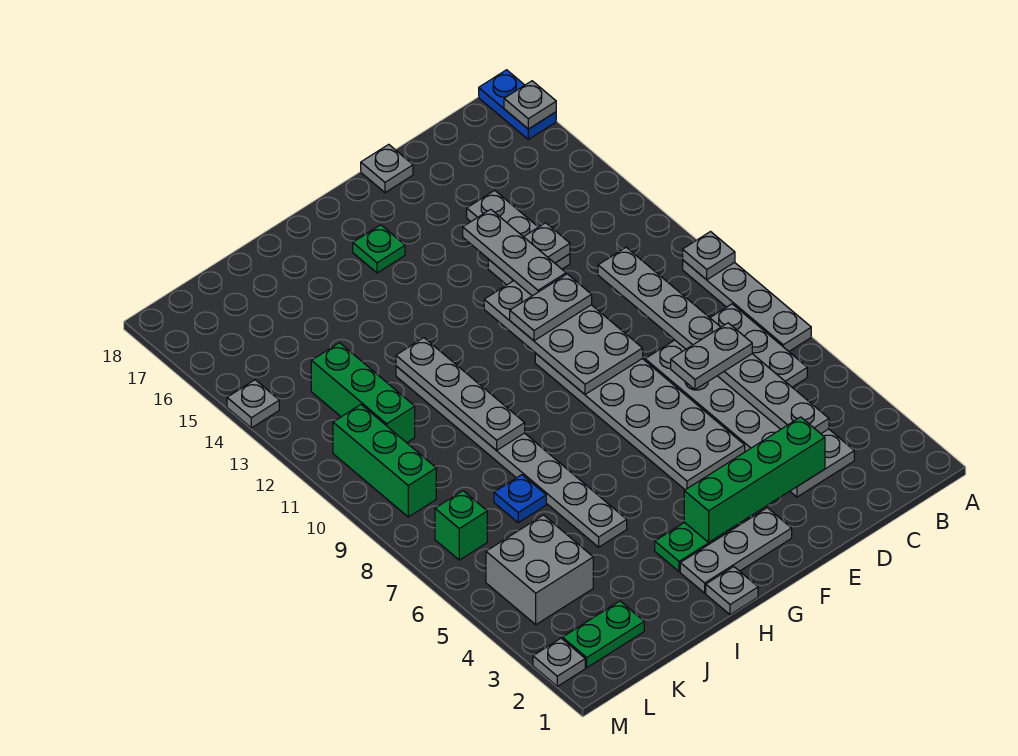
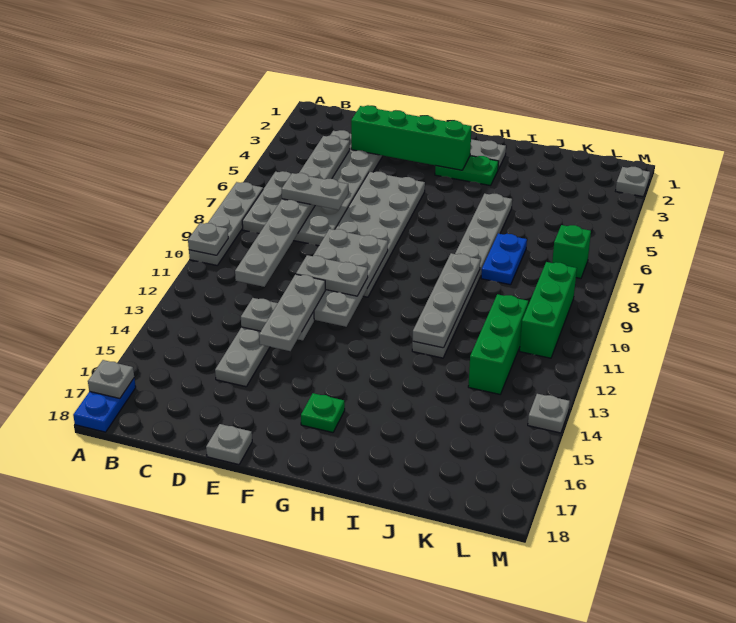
grey 1x1 plate [706,567,758,615] -> none
blue 1x1 plate [494,475,546,523] -> blue 1x2 plate [481,233,527,285]
green 1x2 plate [562,601,644,668] -> none
grey 2x2 brick [486,515,593,625] -> none

